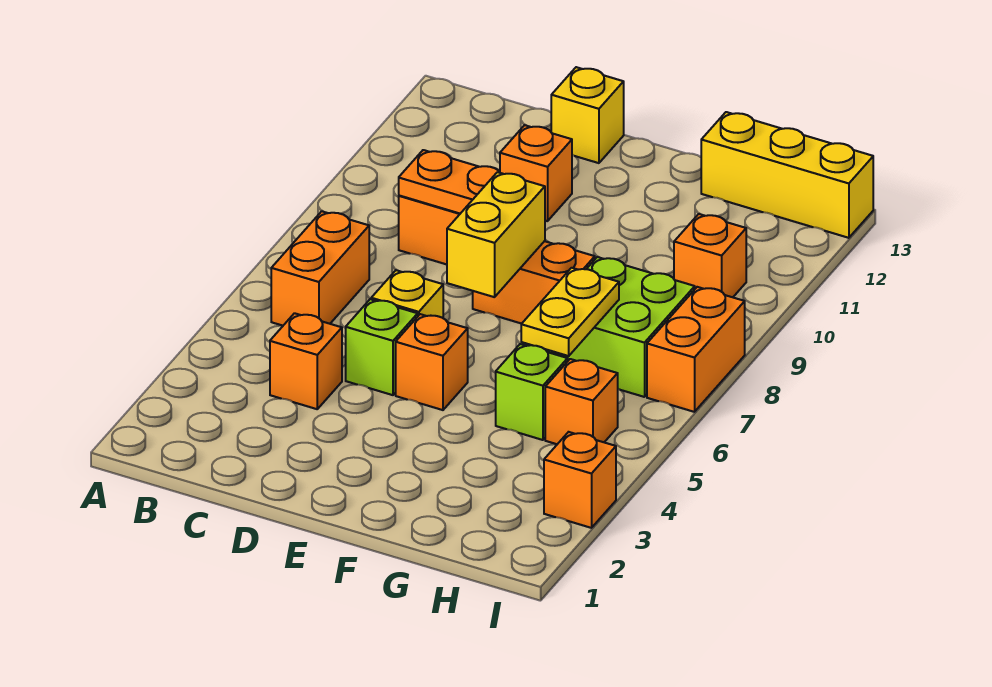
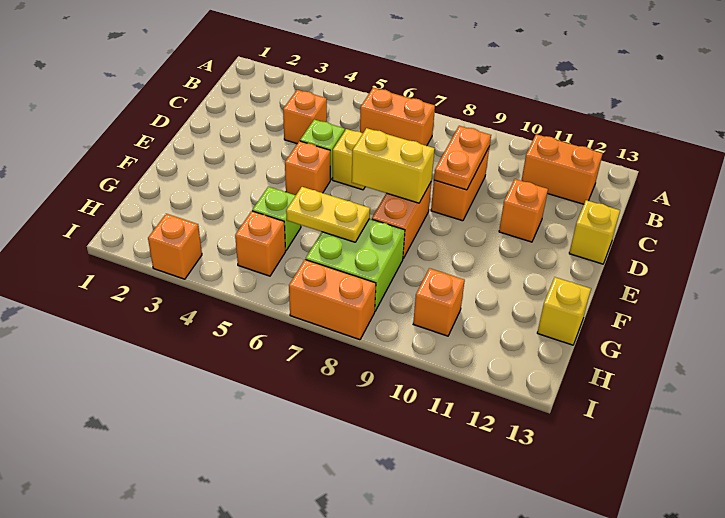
none -> orange 1x2 brick [521,134,603,204]
yellow 1x3 brick [701,112,873,238] -> yellow 1x1 brick [537,277,591,345]

